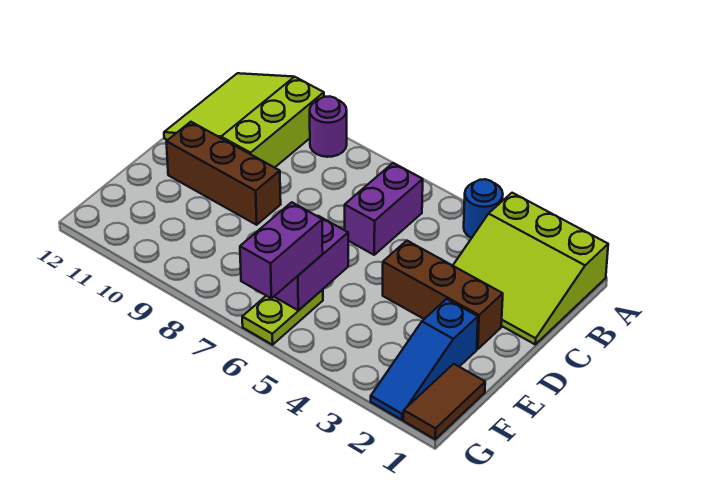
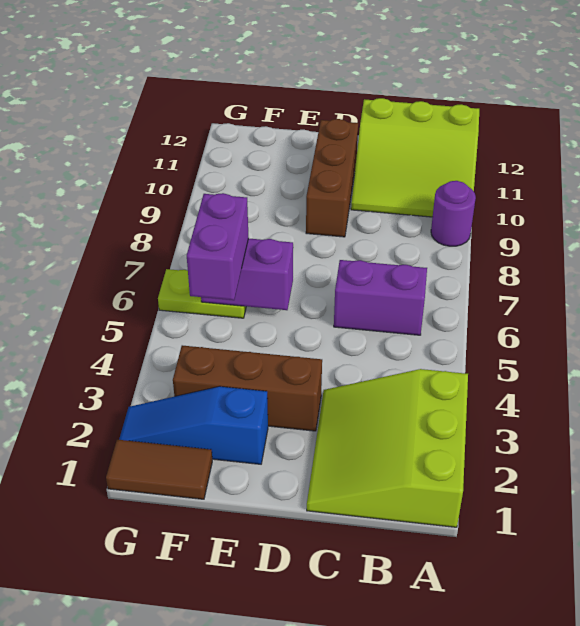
blue 1x1 round brick [464,179,503,238] -> none
lime 3x3 slope [164,73,324,168] -> lime 3x3 slope turned to [351,98,479,217]
brown 1x3 brick [383,241,503,349] -> brown 1x3 brick turned to [173,345,322,431]
purple 1x2 brick [240,202,323,298] -> purple 1x2 brick turned to [187,193,249,300]

